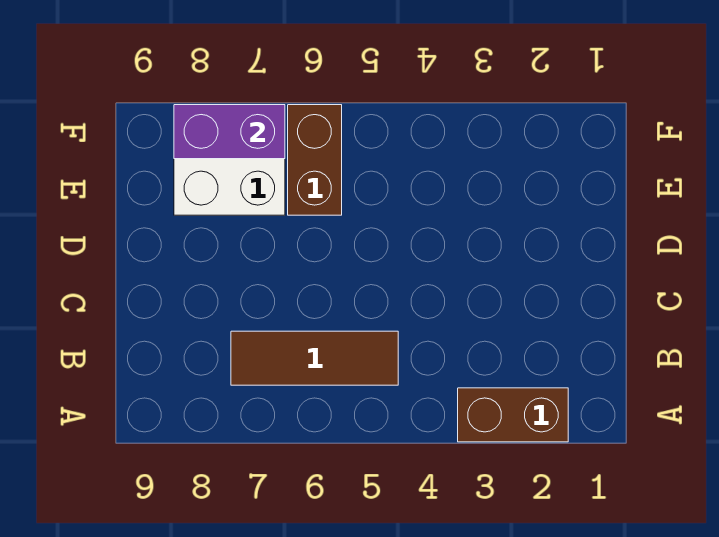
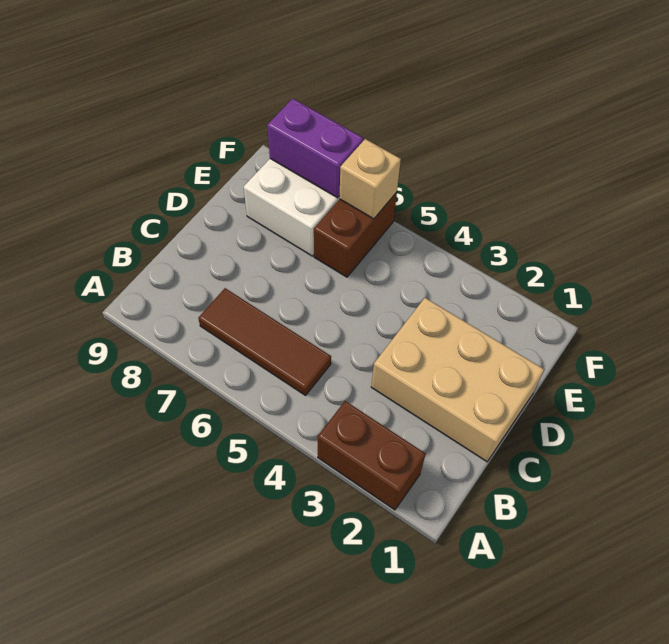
none -> tan 2x3 brick [371,298,544,461]
none -> tan 1x1 brick [339,139,401,219]

